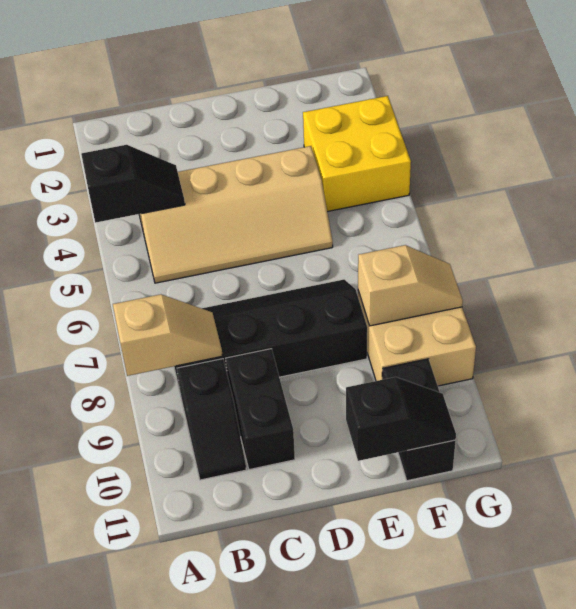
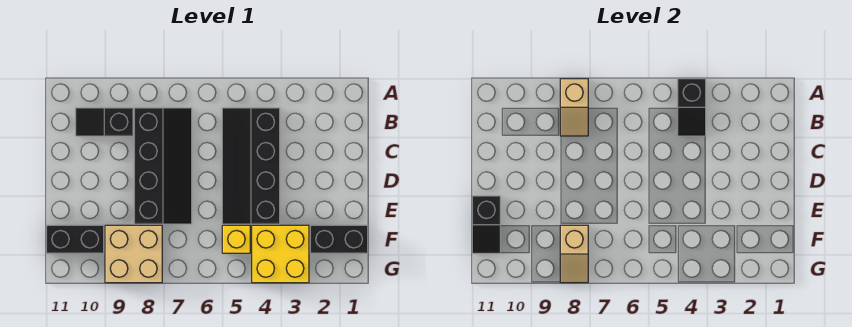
tan 2x4 slope [139,146,333,283] -> black 2x4 slope [222,108,280,224]
black 1x2 brick [226,349,295,470] -> black 1x2 brick moved to [310,225,368,253]
none -> yellow 1x1 brick [222,225,250,253]

